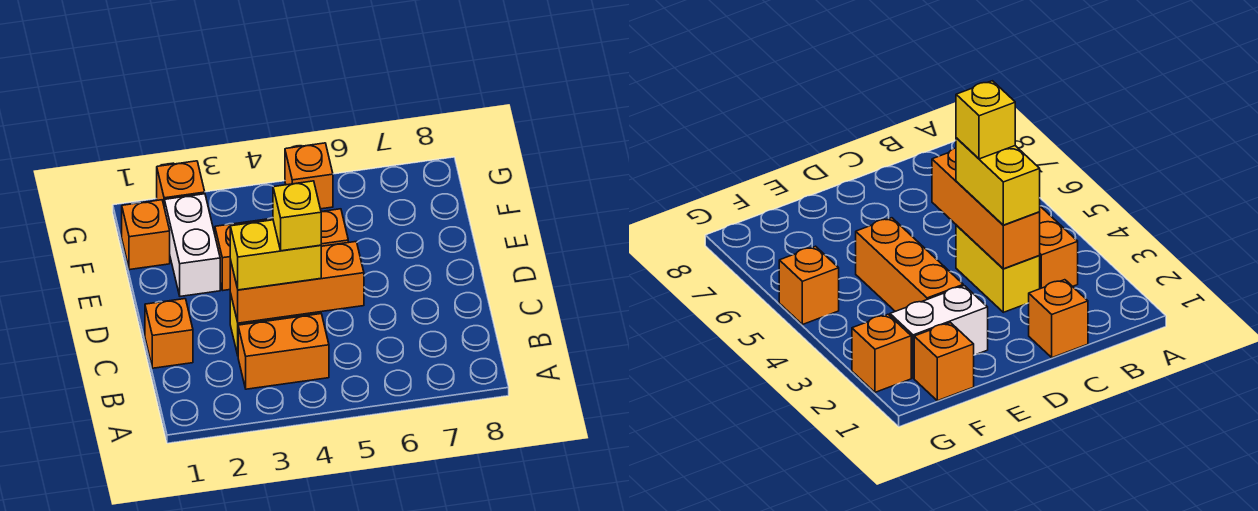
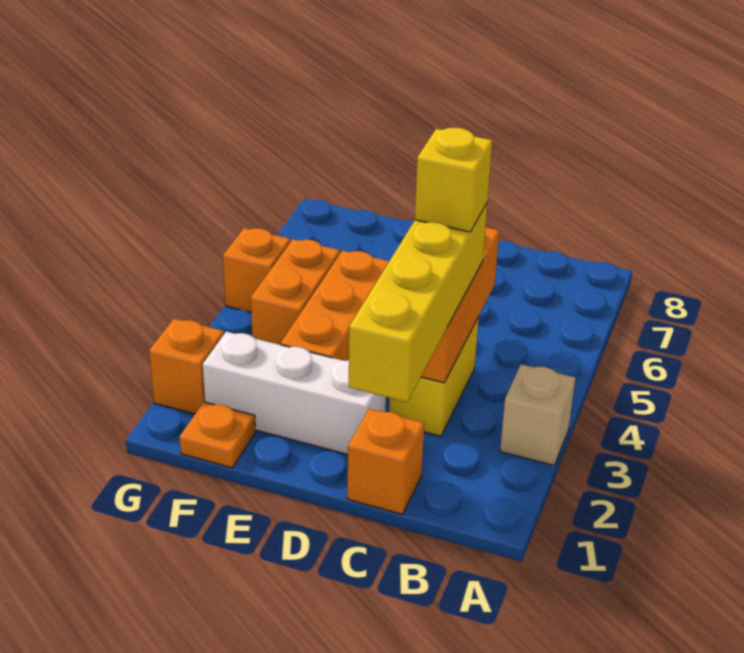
none -> tan 1x1 brick [500,364,575,465]
orange 1x2 brick [238,314,329,389] -> orange 1x2 brick moved to [251,239,340,345]
yellow 1x2 brick [230,220,321,290] -> yellow 1x4 brick [349,204,487,402]
white 1x2 brick [164,194,220,296] -> white 1x3 brick [203,332,386,454]
orange 1x1 brick [122,200,170,270] -> orange 1x1 plate [179,402,256,468]

